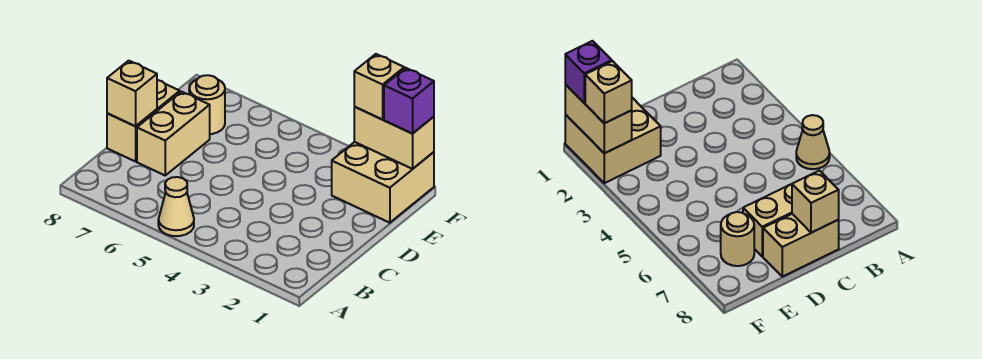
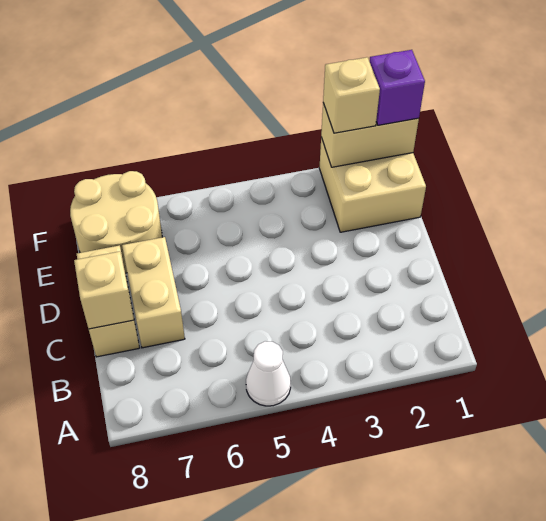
tan 1x1 cone [158,177,194,236] -> white 1x1 cone [246,341,291,406]
tan 1x1 round brick [189,75,225,134] -> tan 2x2 round brick [70,171,162,273]

